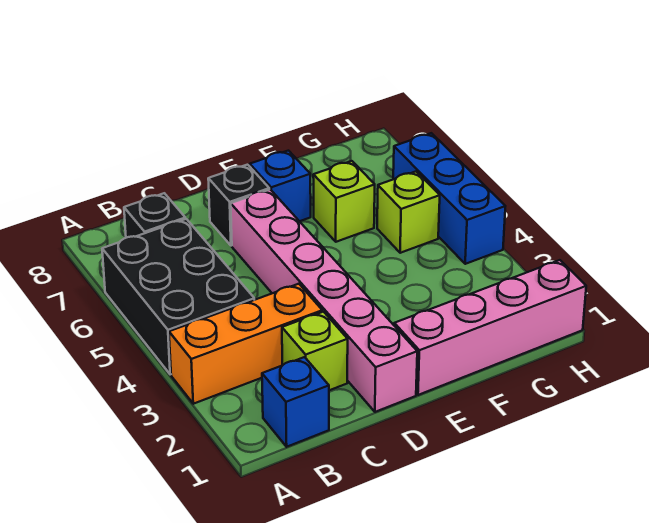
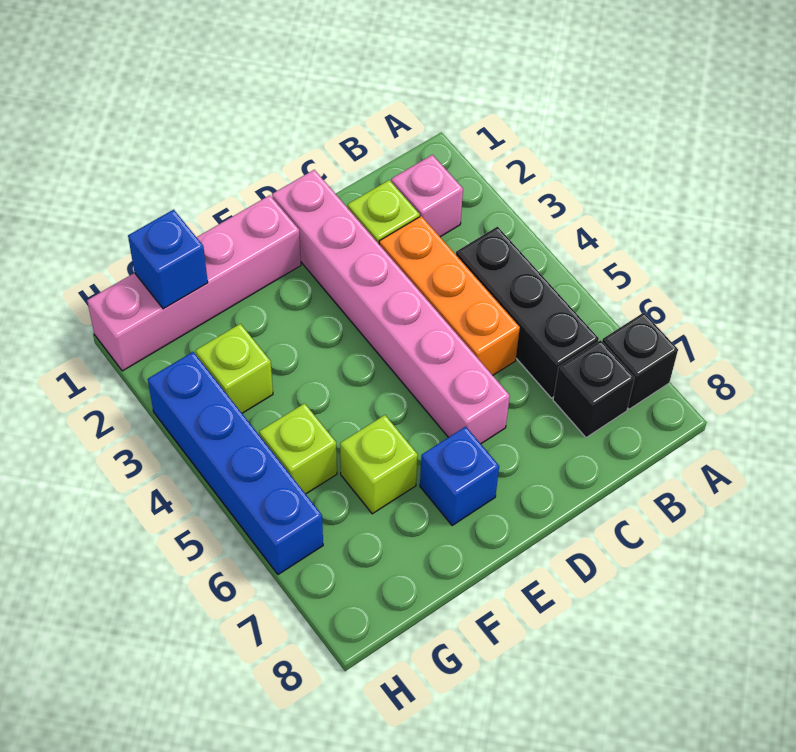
orange 1x3 brick [169,284,322,404] -> orange 1x3 brick turned to [379,216,520,375]
black 2x3 brick [102,219,254,375] -> black 1x3 brick [456,227,599,398]
blue 1x1 brick [262,357,329,447] -> blue 1x1 brick moved to [128,210,208,309]
none -> pink 1x1 brick [391,155,463,237]
black 1x1 brick [208,165,269,246] -> black 1x1 brick moved to [602,313,678,409]
none -> lime 1x1 brick [196,324,273,413]
blue 1x3 brick [393,133,505,264] -> blue 1x4 brick [148,352,323,575]

